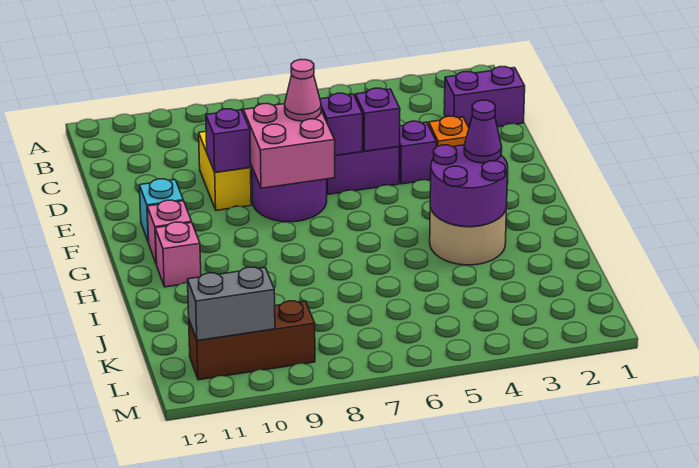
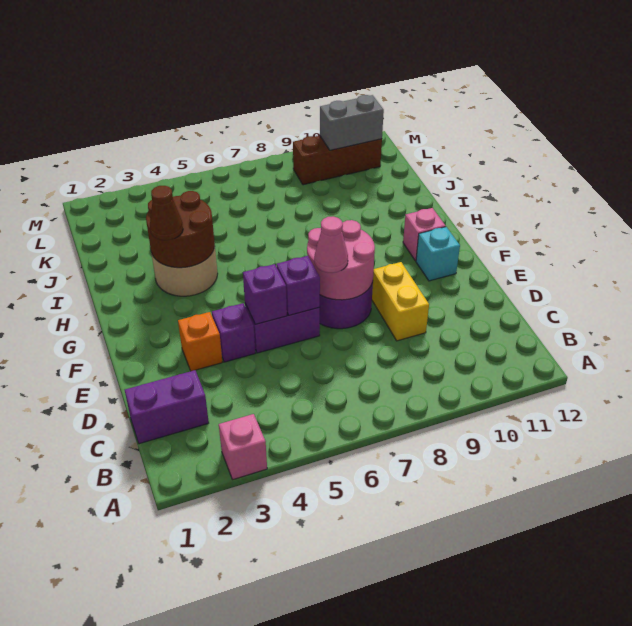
pink 2x2 brick [243,104,335,188] -> pink 2x2 round brick [307,220,375,300]
purple 1x1 brick [206,109,251,172] -> none
purple 2x2 round brick [430,145,508,227] -> brown 2x2 round brick [146,191,215,268]
purple 1x1 cone [464,100,502,163] -> brown 1x1 cone [150,186,183,240]
pink 1x1 brick [155,222,201,287] -> pink 1x1 brick moved to [219,414,267,479]

